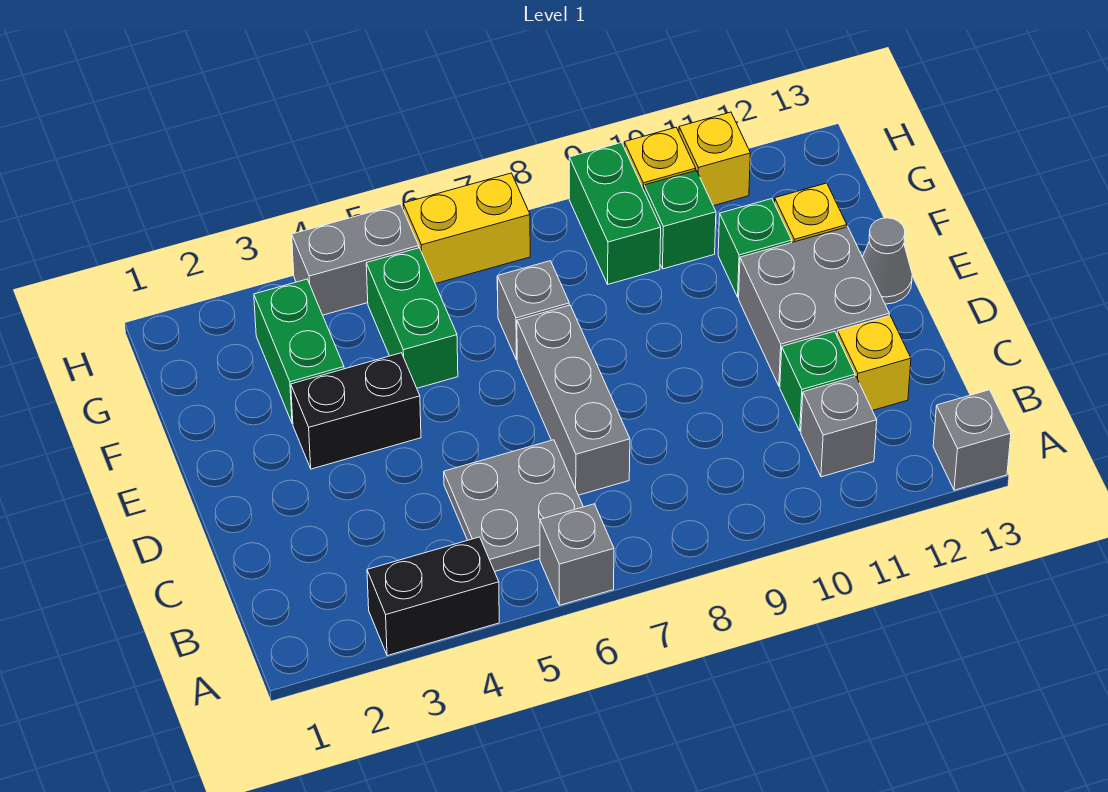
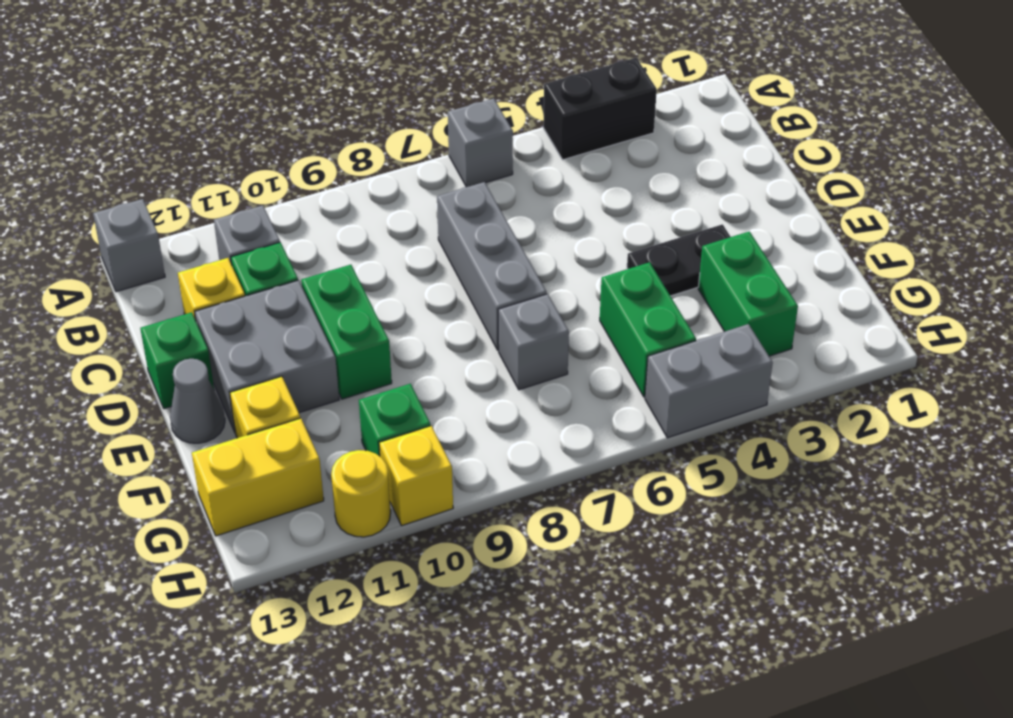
grey 2x2 plate [444,440,583,572] -> none
black 1x2 brick [291,353,421,469] -> black 1x2 plate [627,224,731,296]
green 1x1 brick [718,199,792,297] -> green 1x1 brick moved to [140,312,214,409]
green 1x2 brick [569,143,661,284] -> green 1x2 brick moved to [301,265,392,399]
yellow 1x2 brick [403,173,530,284] -> yellow 1x2 brick moved to [192,418,324,536]
yellow 1x1 brick [679,112,750,206] -> yellow 1x1 round brick [331,450,391,537]

